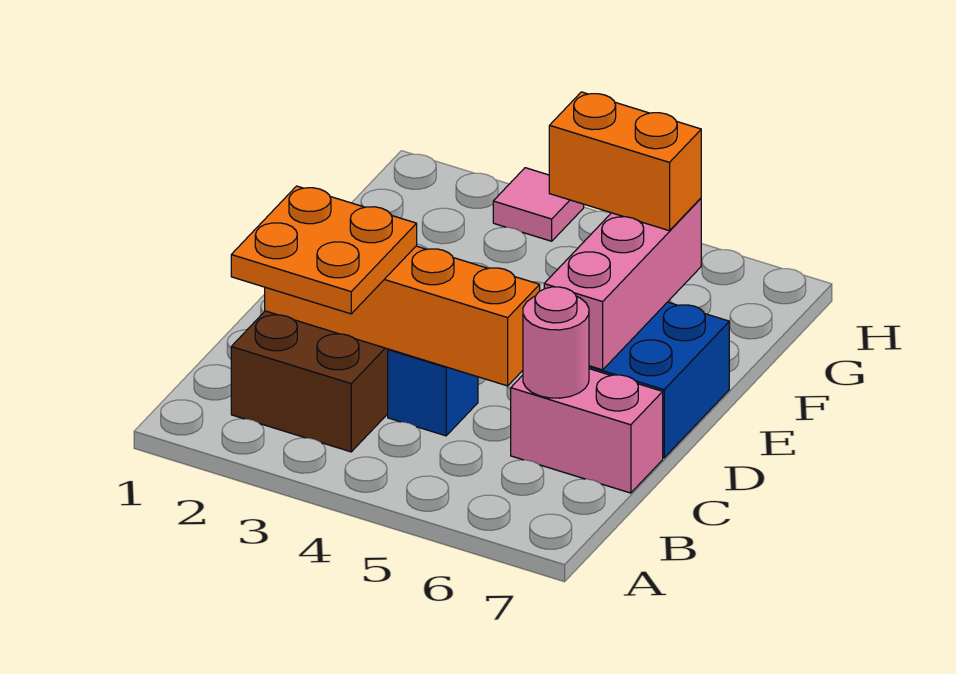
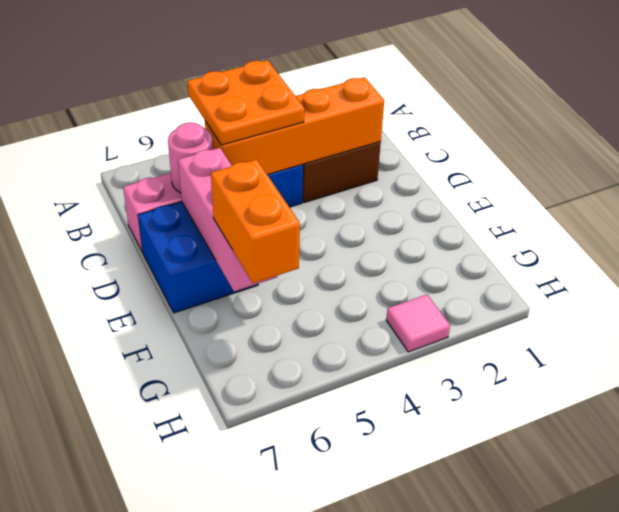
orange 2x2 plate [231,186,417,314] -> orange 2x2 plate moved to [187,60,304,145]
orange 1x2 brick [549,92,701,231] -> orange 1x2 brick turned to [211,159,300,283]

